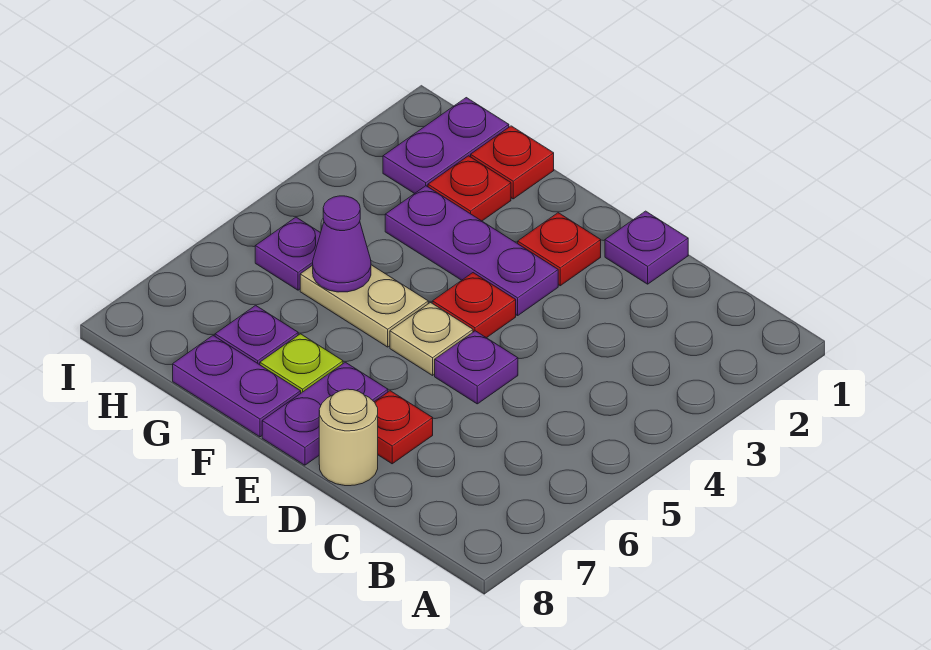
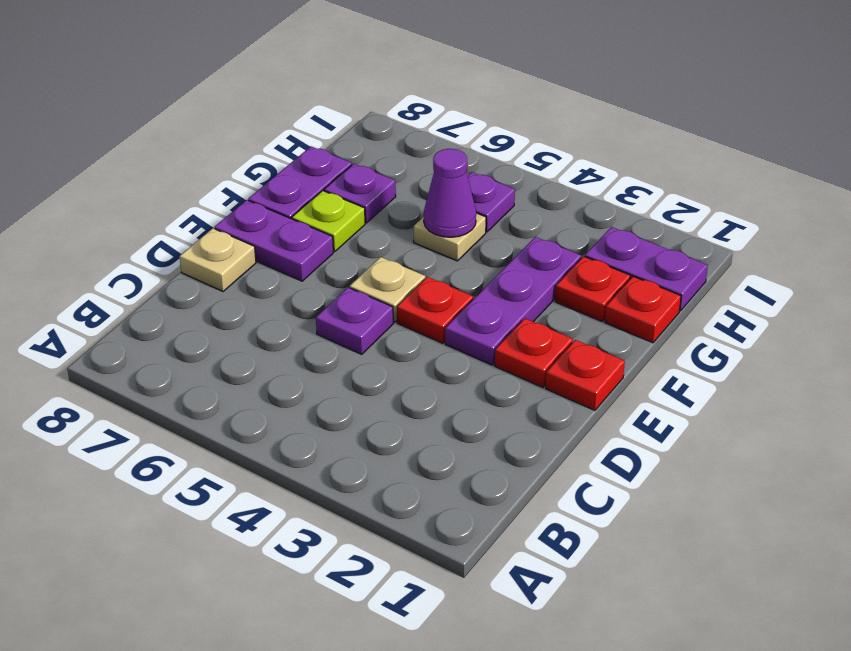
purple 1x1 plate [605,211,688,284] -> none
red 1x1 plate [375,391,433,464] -> red 1x1 plate moved to [546,340,625,410]
tan 1x1 round brick [319,389,378,486] -> tan 1x1 plate [179,228,256,291]
tan 1x2 plate [300,265,428,347] -> tan 1x1 plate [414,213,486,261]

